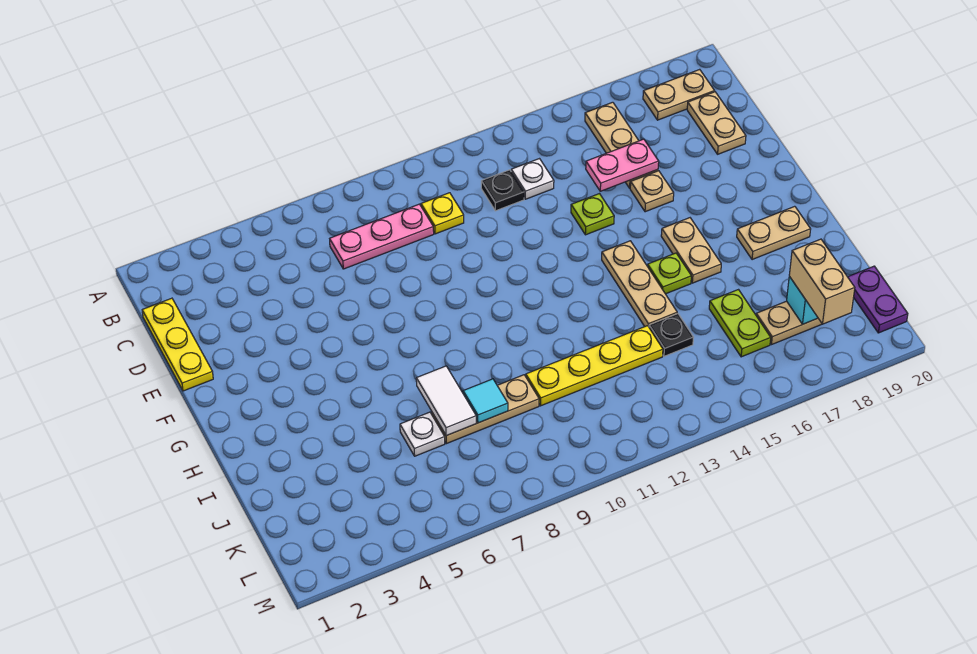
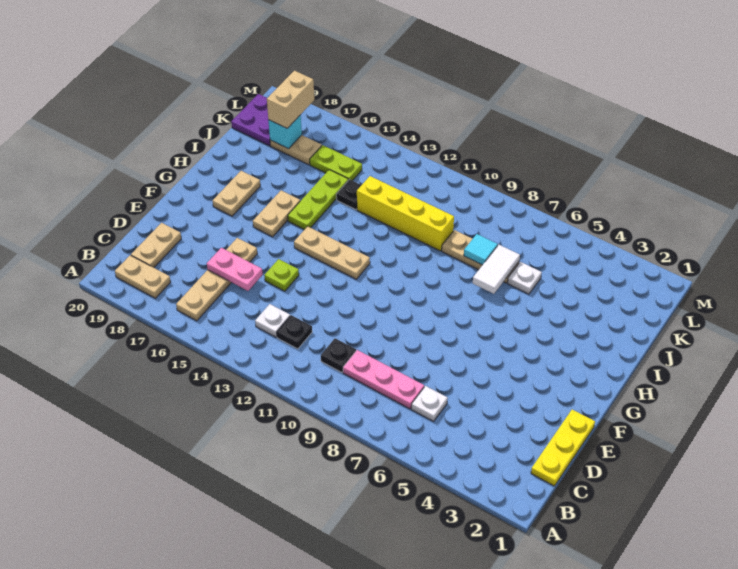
none -> white 1x1 plate [411,386,448,421]
yellow 1x1 plate [421,193,464,234] -> black 1x1 plate [321,338,356,372]
tan 1x3 plate [602,241,677,327] -> tan 1x3 plate turned to [294,226,370,279]
lime 1x1 plate [648,253,691,294] -> lime 1x3 plate [288,170,348,230]
tan 1x2 plate [737,206,811,260] -> tan 1x2 plate turned to [213,171,260,216]
yellow 1x4 plate [526,326,663,406] -> yellow 1x4 brick [357,176,454,251]
lime 1x2 plate [709,290,771,357] -> lime 1x2 plate turned to [310,145,362,181]
purple 1x2 plate [848,266,908,333] -> purple 2x2 plate [231,94,270,146]

